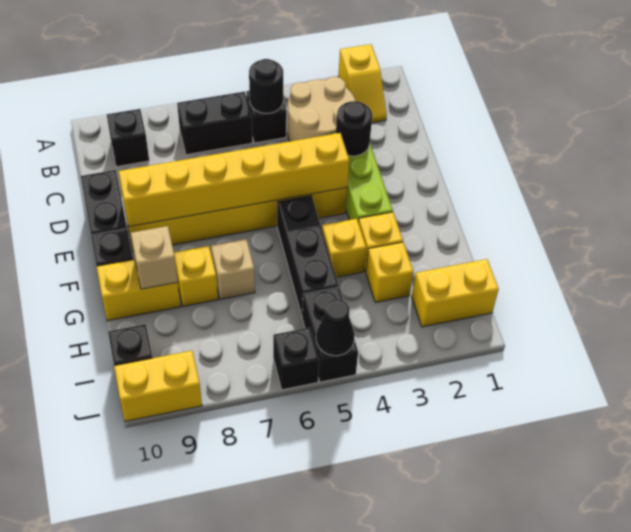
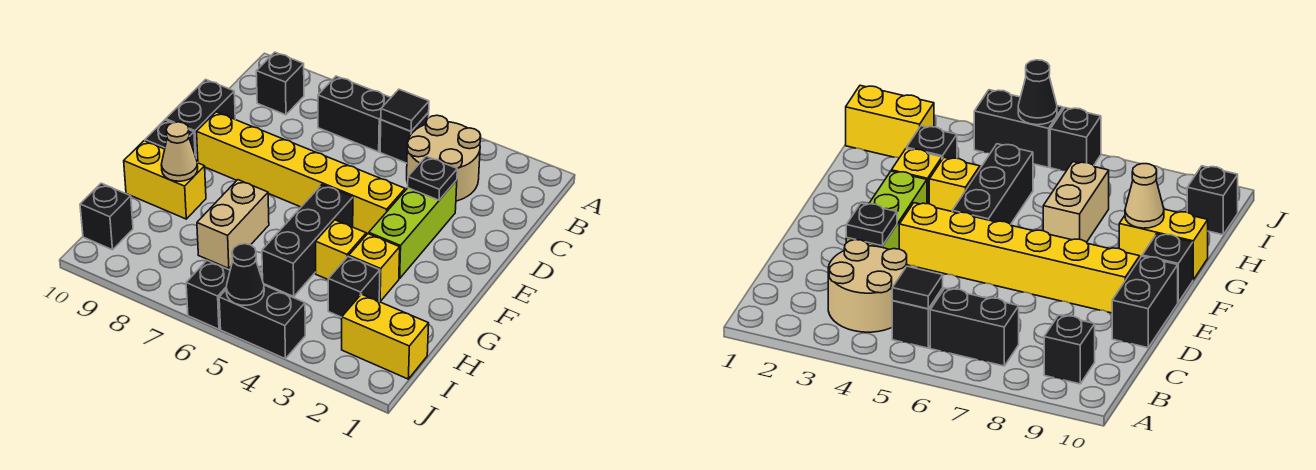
yellow 1x2 slope [338,44,387,123] -> none
black 1x1 round brick [249,59,283,113] -> black 1x1 tile [381,89,429,131]
black 1x1 round brick [336,101,372,156] -> black 1x1 plate [408,156,457,200]
yellow 1x6 brick [119,133,349,227] -> none
tan 1x1 brick [211,239,255,299] -> tan 1x2 brick [197,180,269,269]
yellow 1x1 brick [174,246,218,306] -> none
tan 1x1 brick [131,226,178,289] -> tan 1x1 cone [161,122,198,181]
yellow 1x1 brick [366,242,413,303] -> black 1x1 brick [328,256,380,317]
black 1x2 brick [302,287,358,382] -> black 1x2 brick turned to [219,285,305,359]
yellow 1x2 brick [114,351,202,421] -> none

